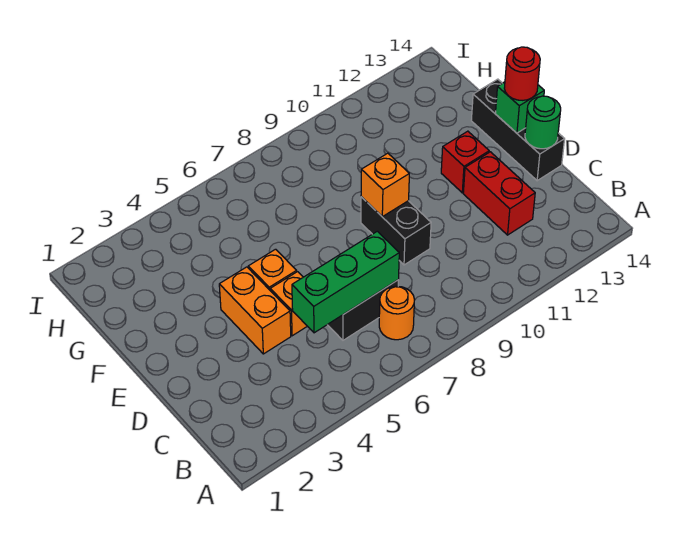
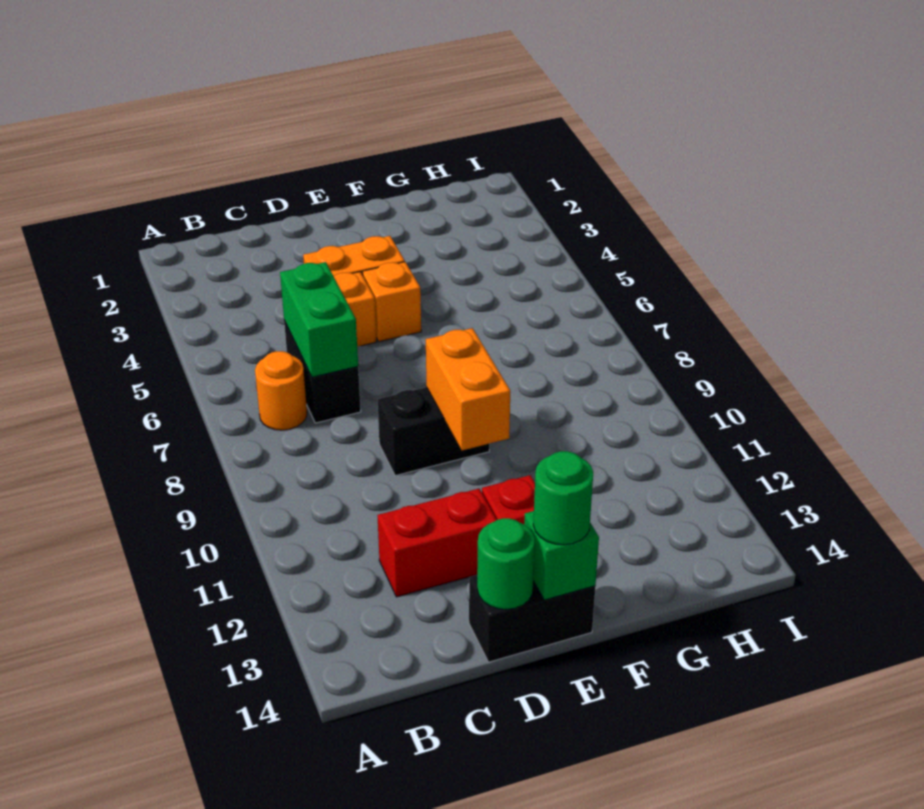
green 1x3 brick [292,231,399,333] -> green 1x2 brick [280,262,358,377]
black 1x3 brick [471,79,565,181] -> black 1x2 brick [469,575,595,662]
orange 1x1 brick [361,153,409,217] -> orange 1x2 brick [426,328,510,450]
red 1x1 round brick [504,47,540,100] -> green 1x1 round brick [533,451,593,545]

